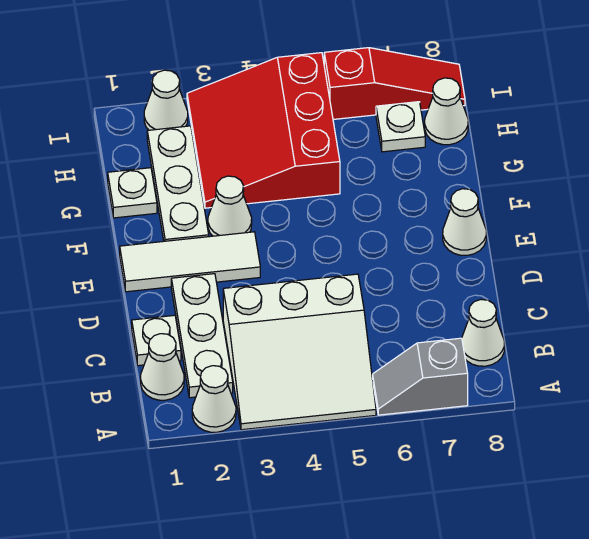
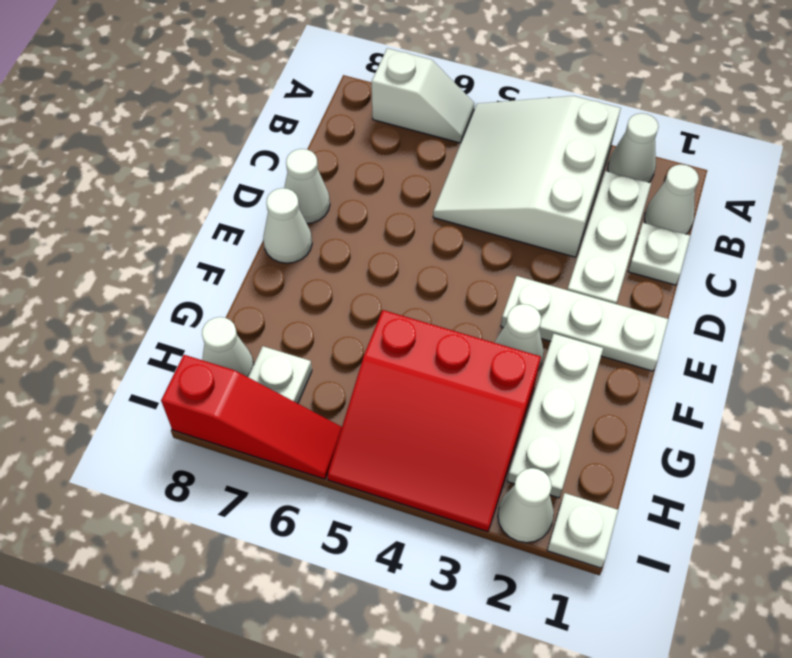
white 3x3 slope [223,274,376,430] -> white 3x3 slope turned to [433,96,621,257]
grey 1x2 slope [373,338,468,415] -> white 1x2 slope [372,48,474,143]
white 1x1 cone [462,300,504,366] -> white 1x1 cone moved to [284,149,330,224]
white 1x3 tile [120,232,260,292] -> white 1x3 plate [501,276,668,371]
white 1x1 plate [108,168,157,218] -> white 1x1 plate moved to [547,493,618,568]
red 3x3 slope [187,53,340,208] -> red 3x3 slope turned to [327,310,541,532]
red 1x3 slope [324,48,465,119] -> red 1x3 slope turned to [161,355,342,479]

